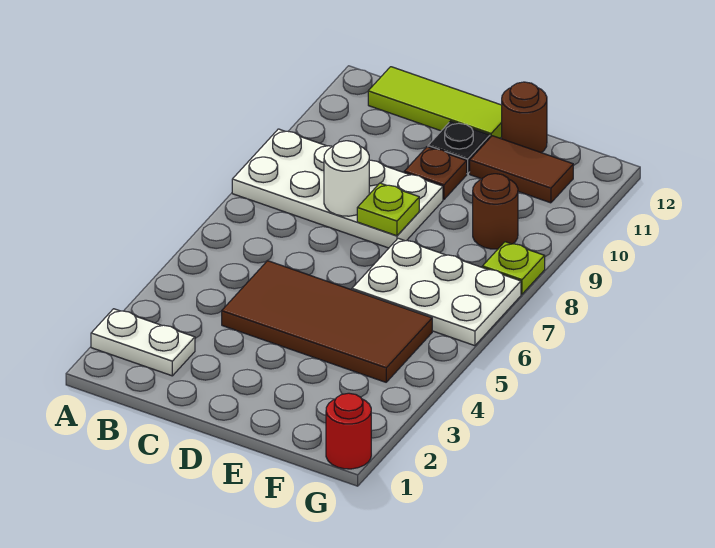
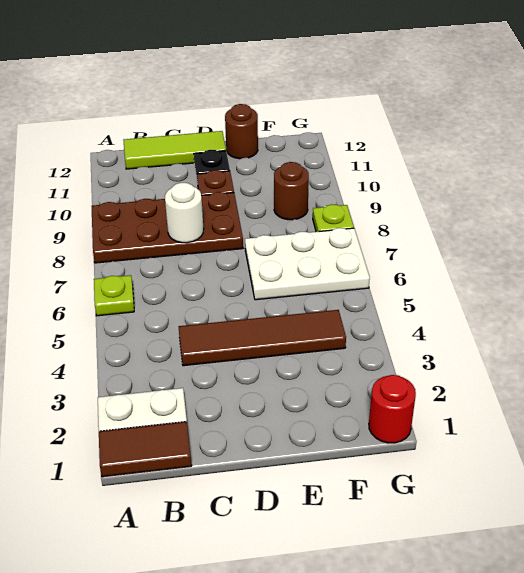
white 2x4 plate [232,129,443,248] -> brown 2x4 plate [92,192,243,263]
brown 2x4 tile [222,261,432,382] -> brown 1x4 tile [179,310,346,366]
lime 1x1 plate [357,183,419,236] -> lime 1x1 plate moved to [94,275,134,316]
brown 1x2 tile [470,136,573,203] -> brown 1x2 tile moved to [99,422,192,477]

